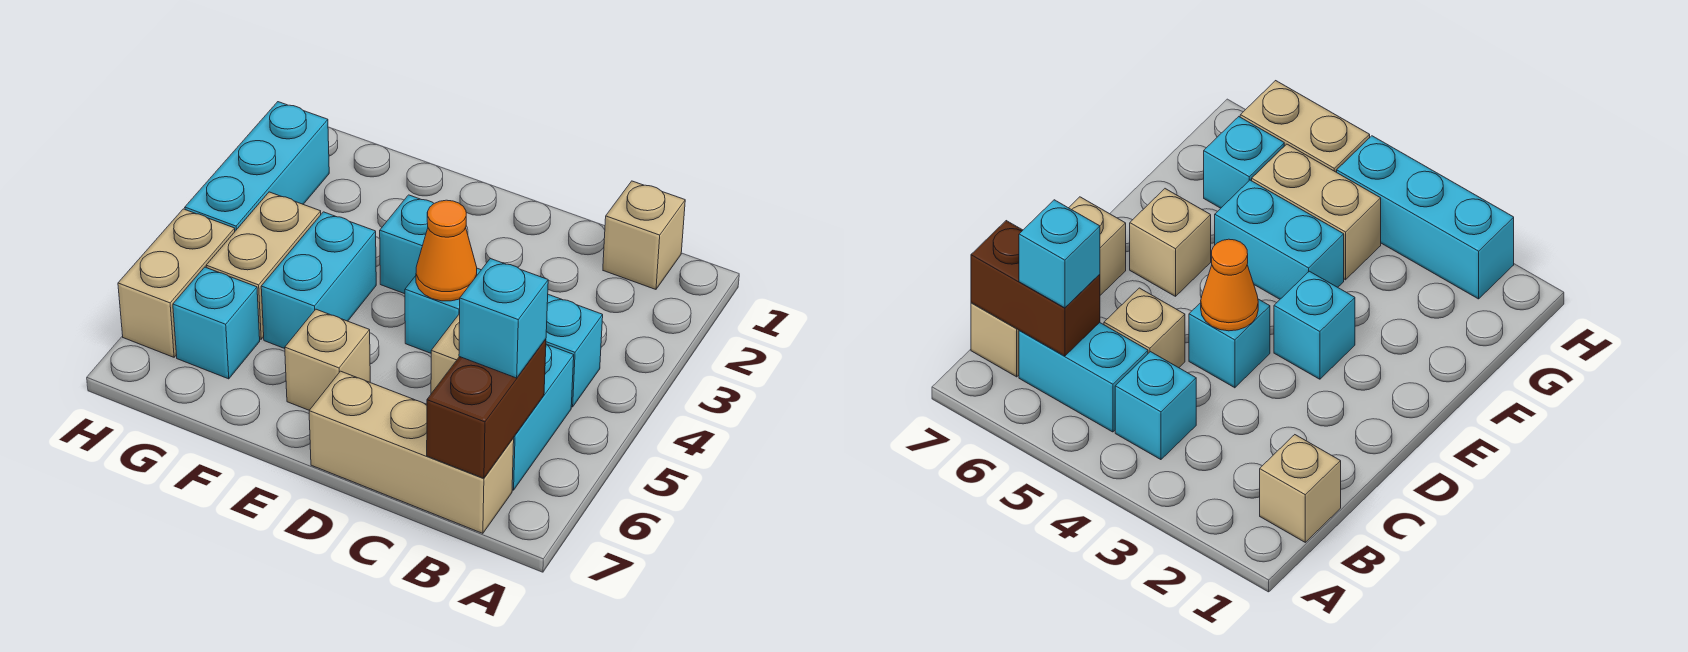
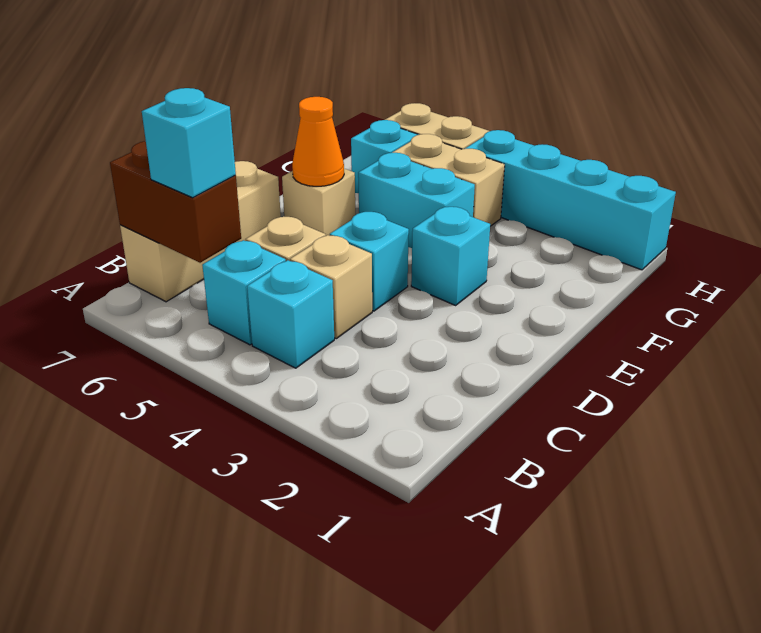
tan 1x1 brick [603,181,685,289] -> tan 1x1 brick moved to [290,235,372,339]
cyan 1x2 brick [512,344,574,490] -> cyan 1x1 brick [202,240,286,345]
orange 1x1 cone [416,200,477,301] -> orange 1x1 cone moved to [292,97,344,186]
cyan 1x3 brick [185,102,329,231] -> cyan 1x4 brick [465,130,676,270]

